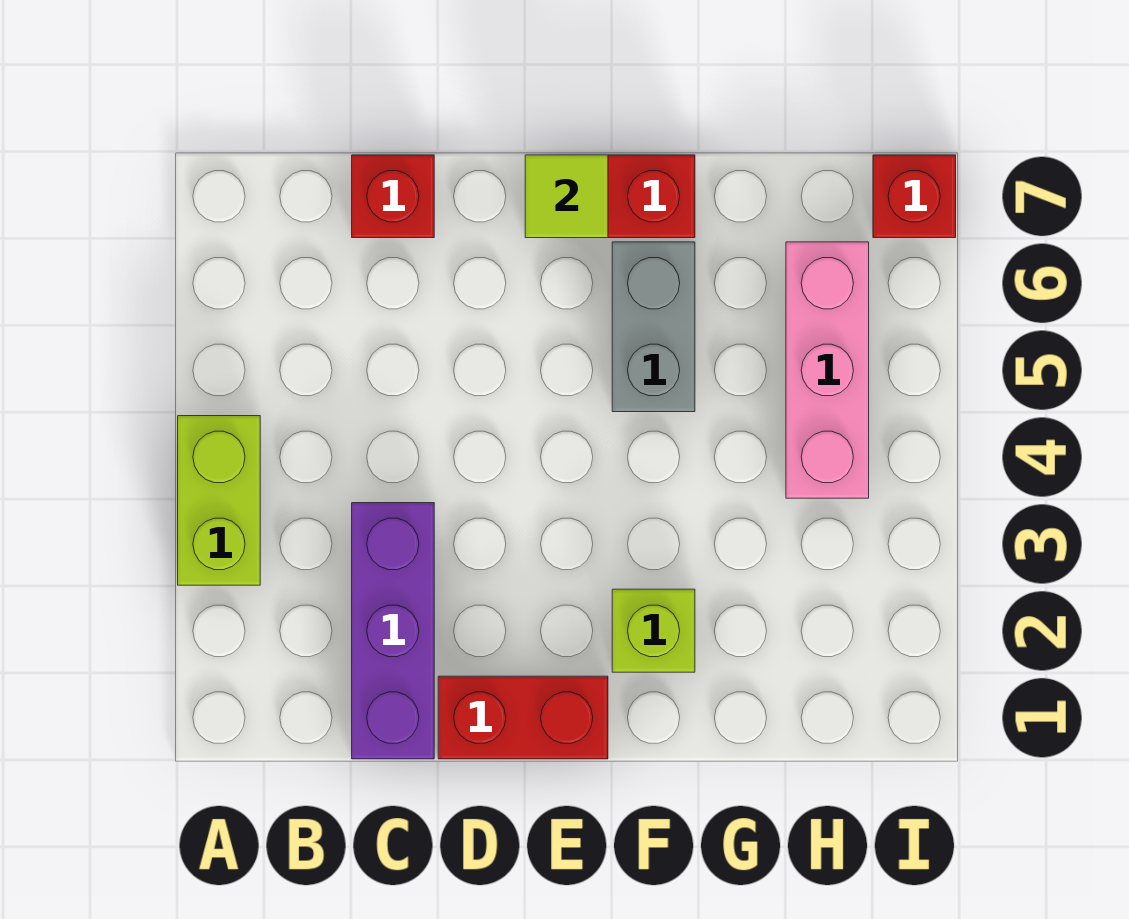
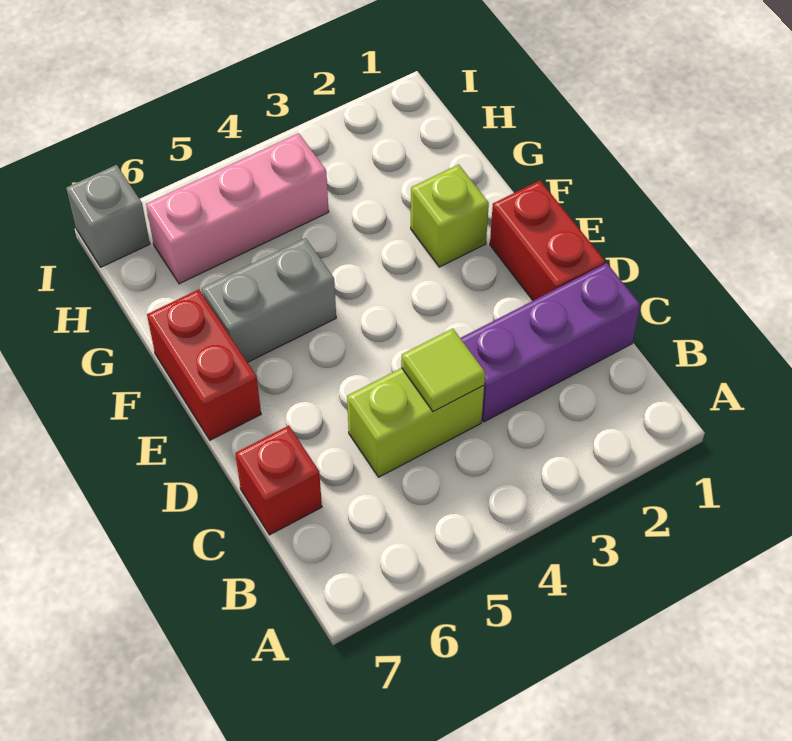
lime 1x2 brick [178,416,260,585] -> lime 1x2 brick moved to [347,368,484,477]
lime 1x1 tile [525,155,608,238] -> lime 1x1 tile moved to [401,329,485,411]
red 1x1 brick [873,155,956,238] -> grey 1x1 brick [66,165,150,267]

